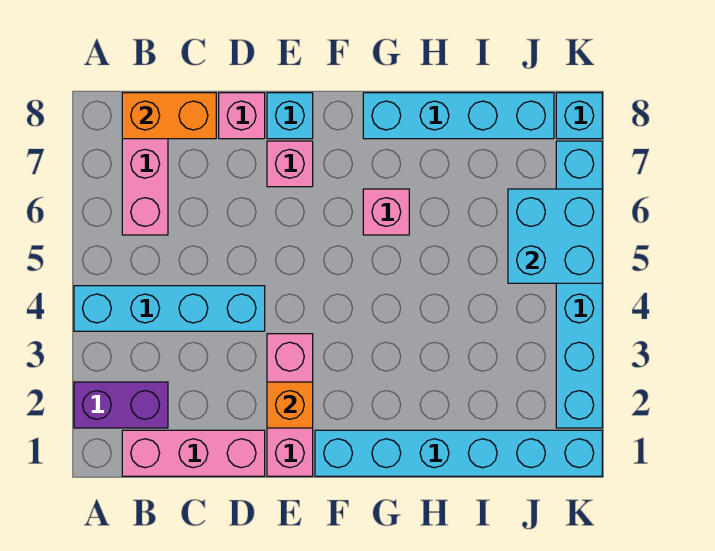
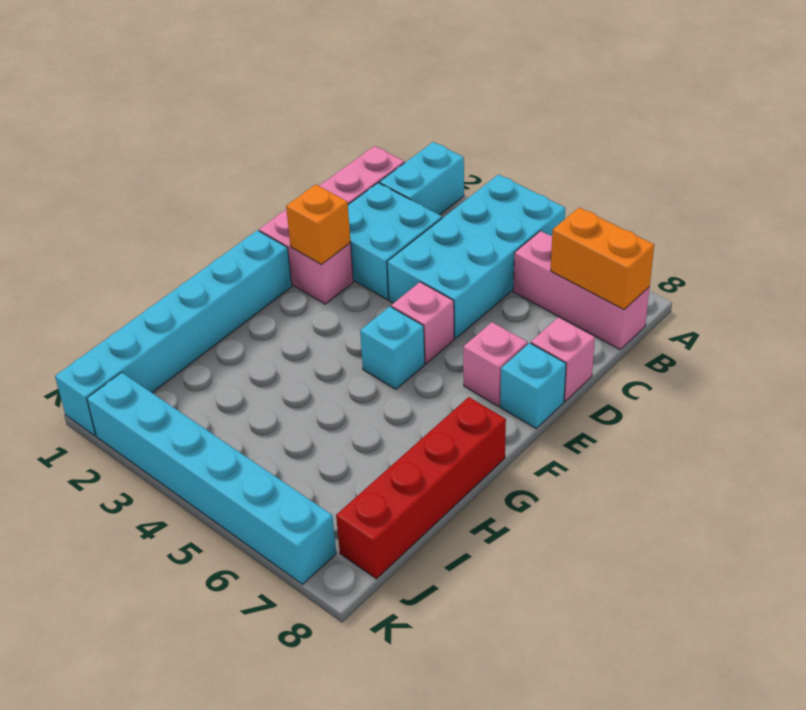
purple 1x2 brick [74,382,168,428] -> cyan 1x2 brick [379,142,464,215]
cyan 1x4 brick [74,286,265,331] -> cyan 2x4 brick [387,174,565,339]
orange 1x2 brick [122,93,216,139] -> orange 1x2 brick turned to [551,207,654,309]
pink 1x3 brick [267,334,313,476] -> pink 1x2 brick [259,210,353,304]
pink 1x1 brick [363,189,409,235] -> pink 1x1 brick moved to [391,282,454,364]
cyan 1x4 brick [363,93,554,139] -> red 1x4 brick [336,397,506,579]
cyan 2x2 brick [508,189,602,283] -> cyan 2x2 brick moved to [348,183,442,300]
cyan 1x1 brick [556,93,602,139] -> cyan 1x1 brick moved to [360,307,425,389]

